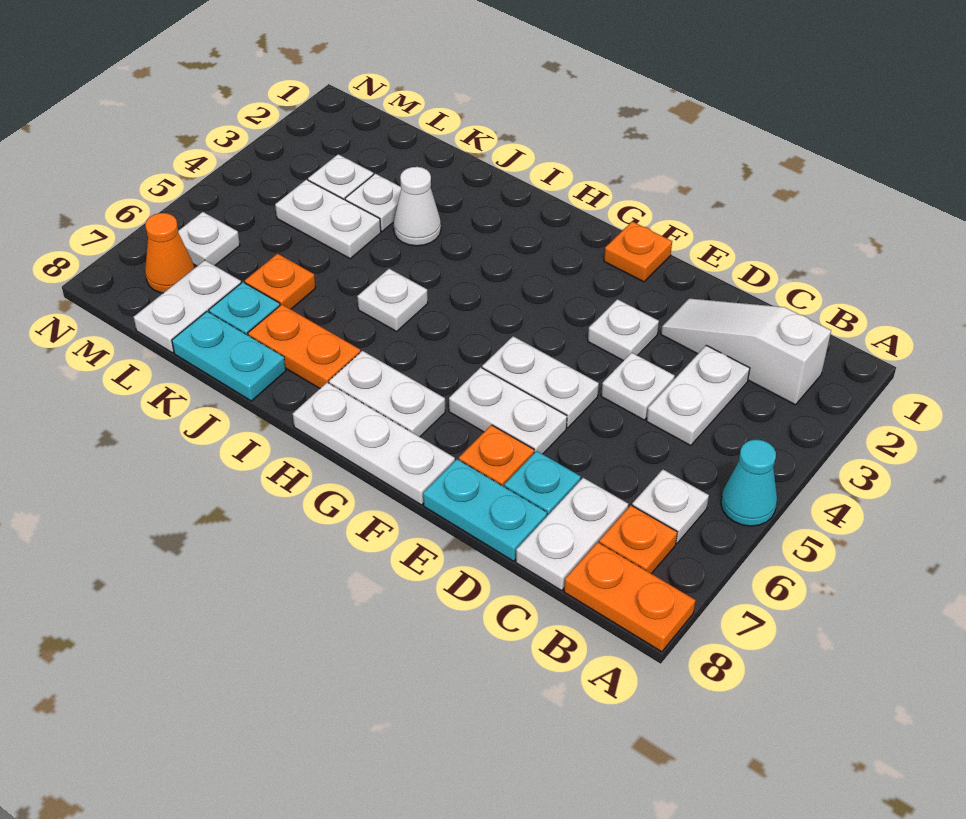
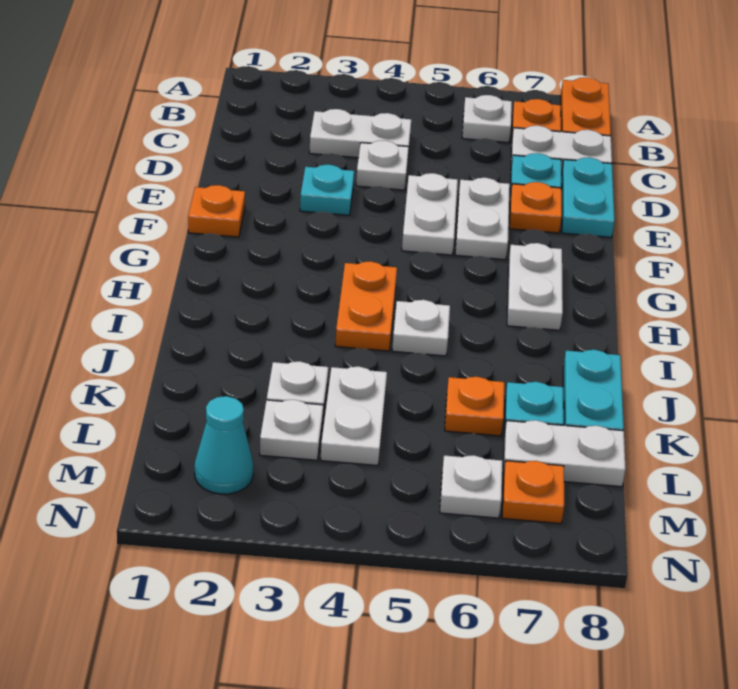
cyan 1x1 cone [721,440,777,526] -> cyan 1x1 cone moved to [195,396,253,494]
white 1x3 slope [661,298,831,405] -> none
white 1x1 plate [588,299,659,361] -> cyan 1x1 plate [300,165,354,215]
white 1x3 plate [293,382,455,505] -> none
orange 1x2 plate [248,304,361,388] -> orange 1x2 plate moved to [335,261,397,351]
white 1x1 cone [394,167,441,246] -> none
orange 1x1 cone [145,213,194,293] -> orange 1x1 plate [502,461,564,524]

